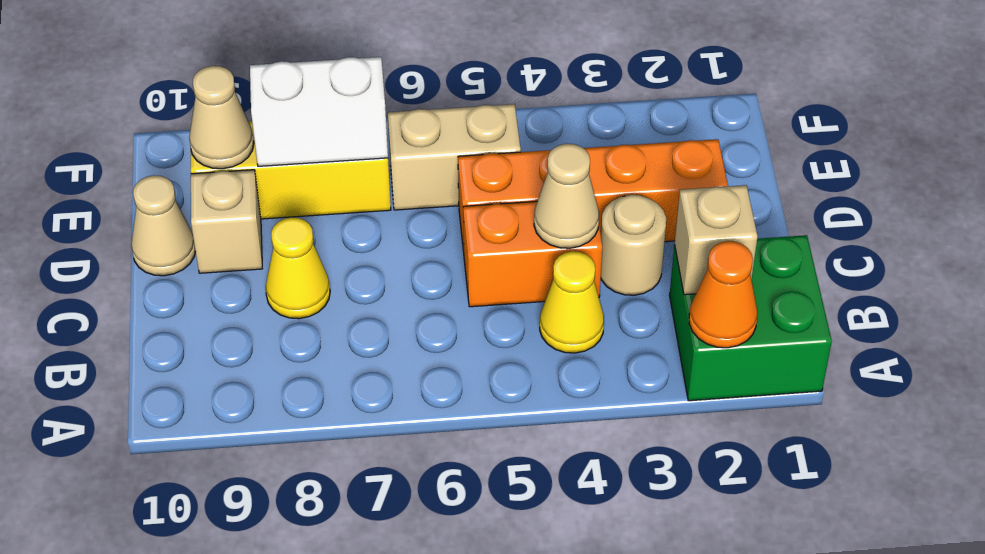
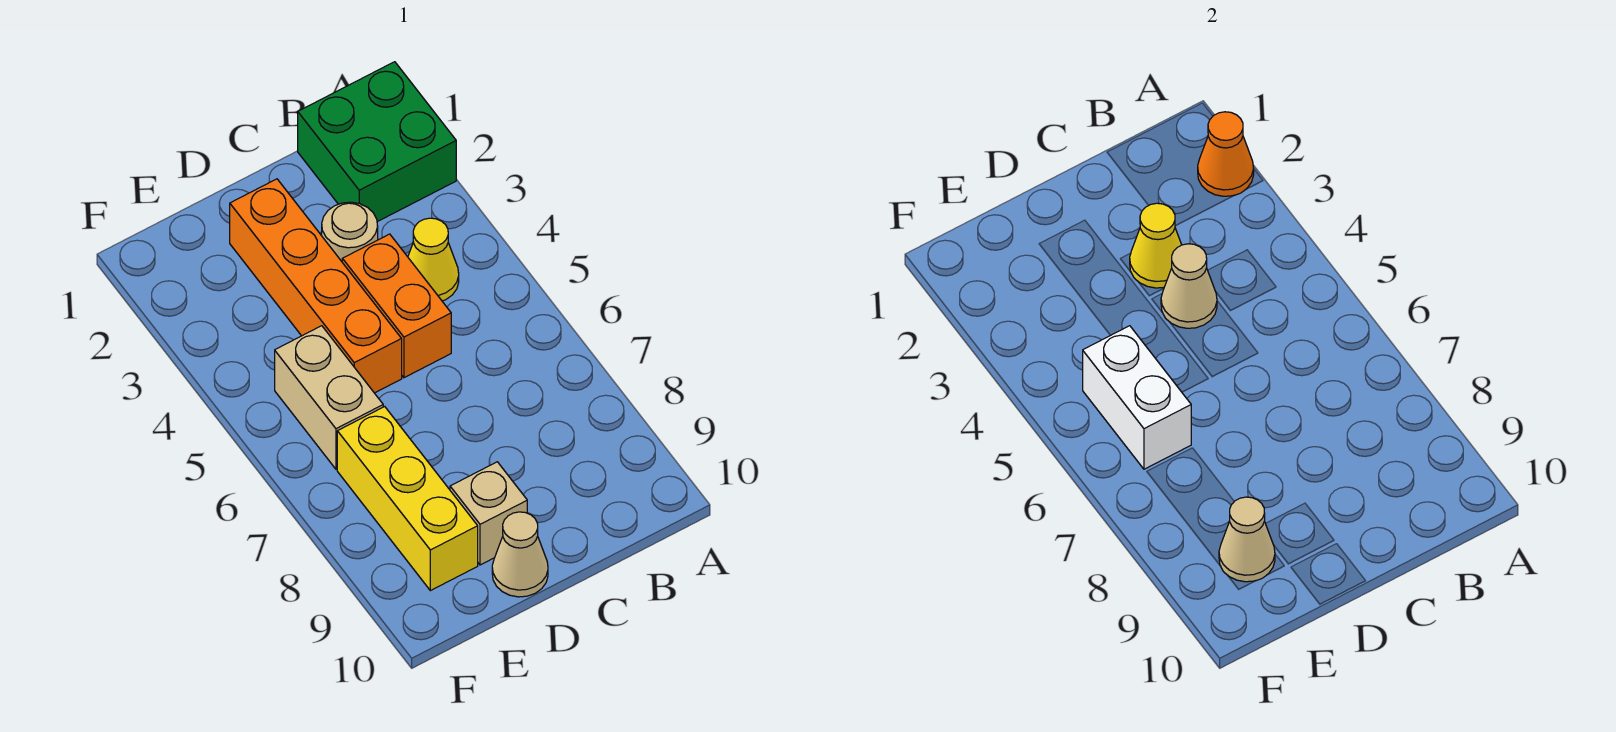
tan 1x1 brick [675,185,758,295] -> none
yellow 1x1 cone [266,217,330,319] -> yellow 1x1 cone moved to [1130,203,1182,288]
white 1x2 brick [250,57,388,166] -> white 1x2 brick moved to [1083,326,1191,469]

